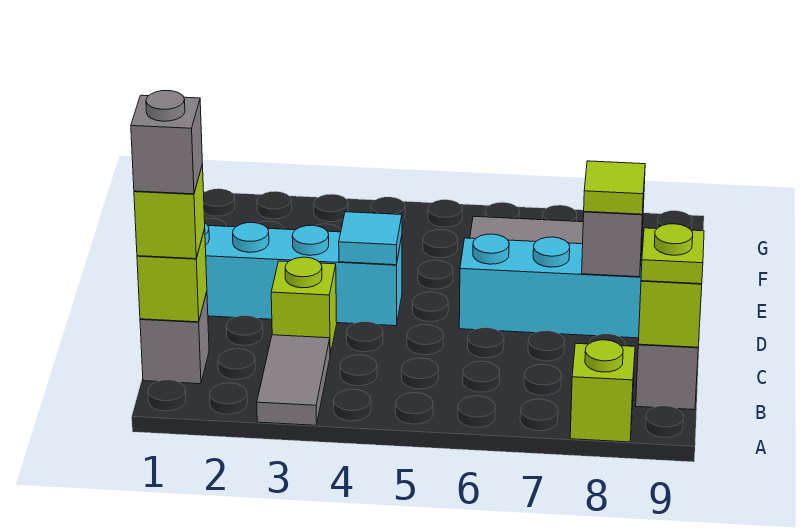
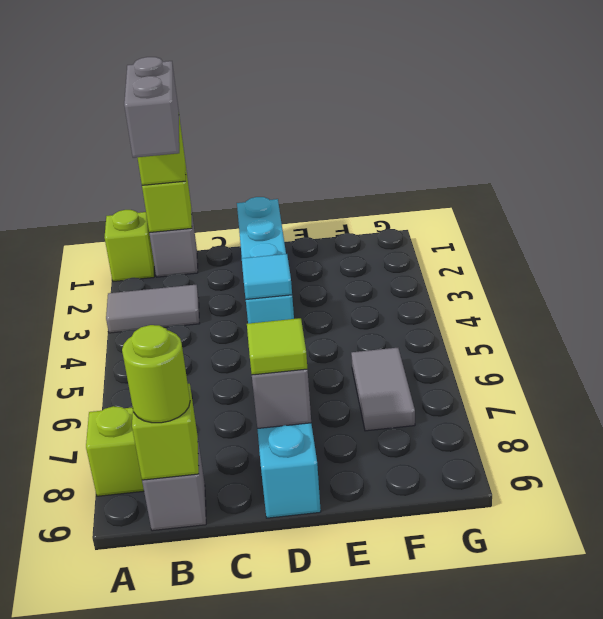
grey 1x1 brick [131,91,202,194] -> grey 1x2 brick [124,57,179,158]
lime 1x1 plate [641,224,704,284] -> lime 1x1 round brick [122,325,190,423]
lime 1x1 brick [271,257,337,354] -> lime 1x1 brick moved to [105,210,154,282]

